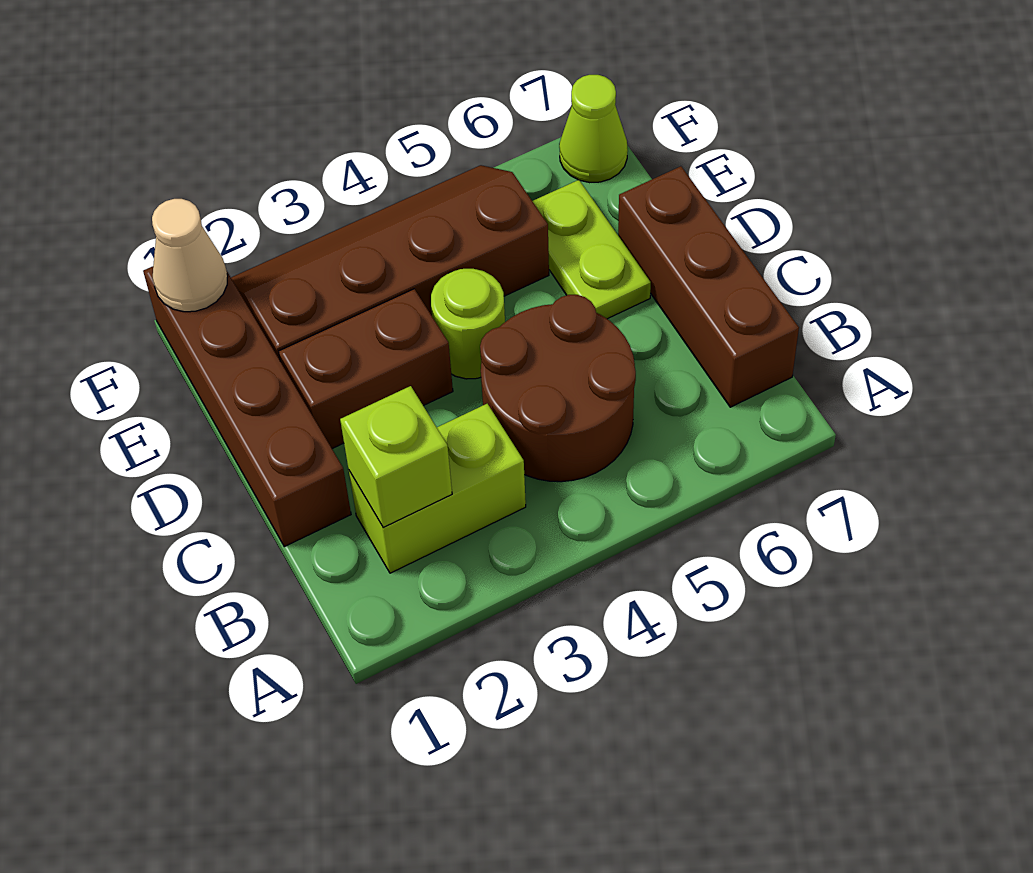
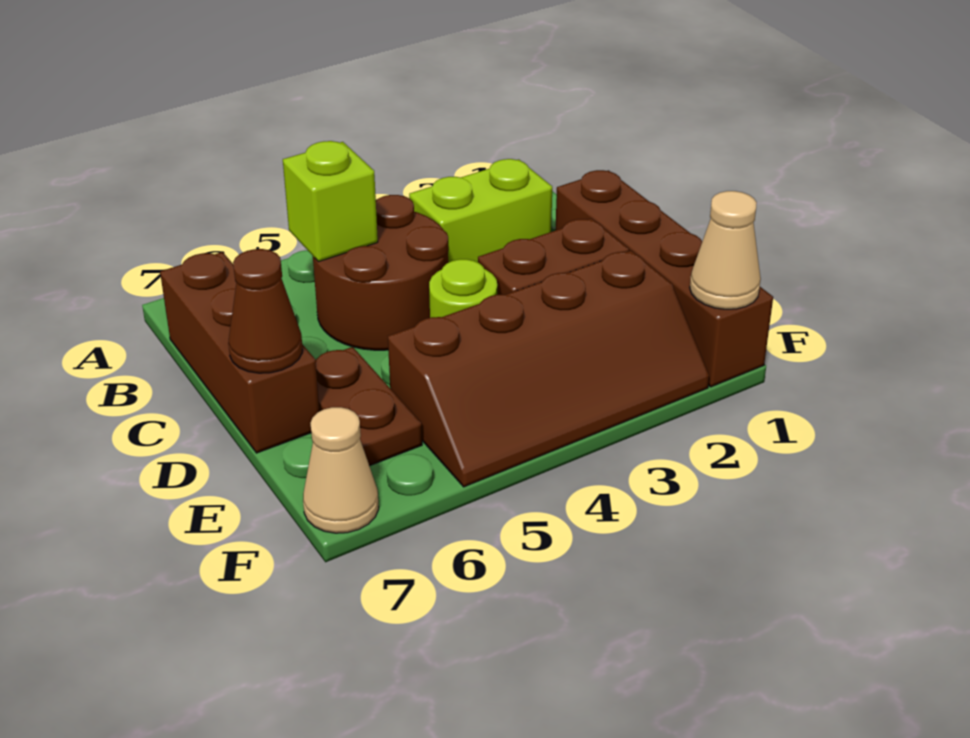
lime 1x1 brick [340,386,452,527] -> lime 1x1 brick moved to [283,141,378,262]
lime 1x2 plate [533,180,651,319] -> brown 1x2 plate [315,347,422,466]
none -> brown 1x1 cone [228,249,302,373]
lime 1x1 cone [559,75,628,183] -> tan 1x1 cone [303,407,379,533]

